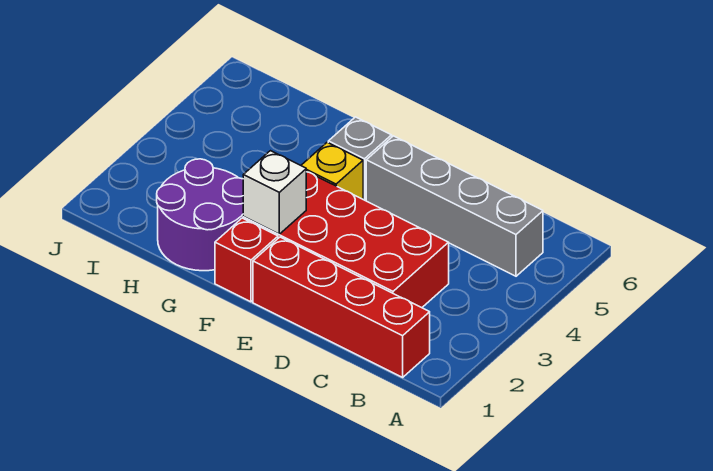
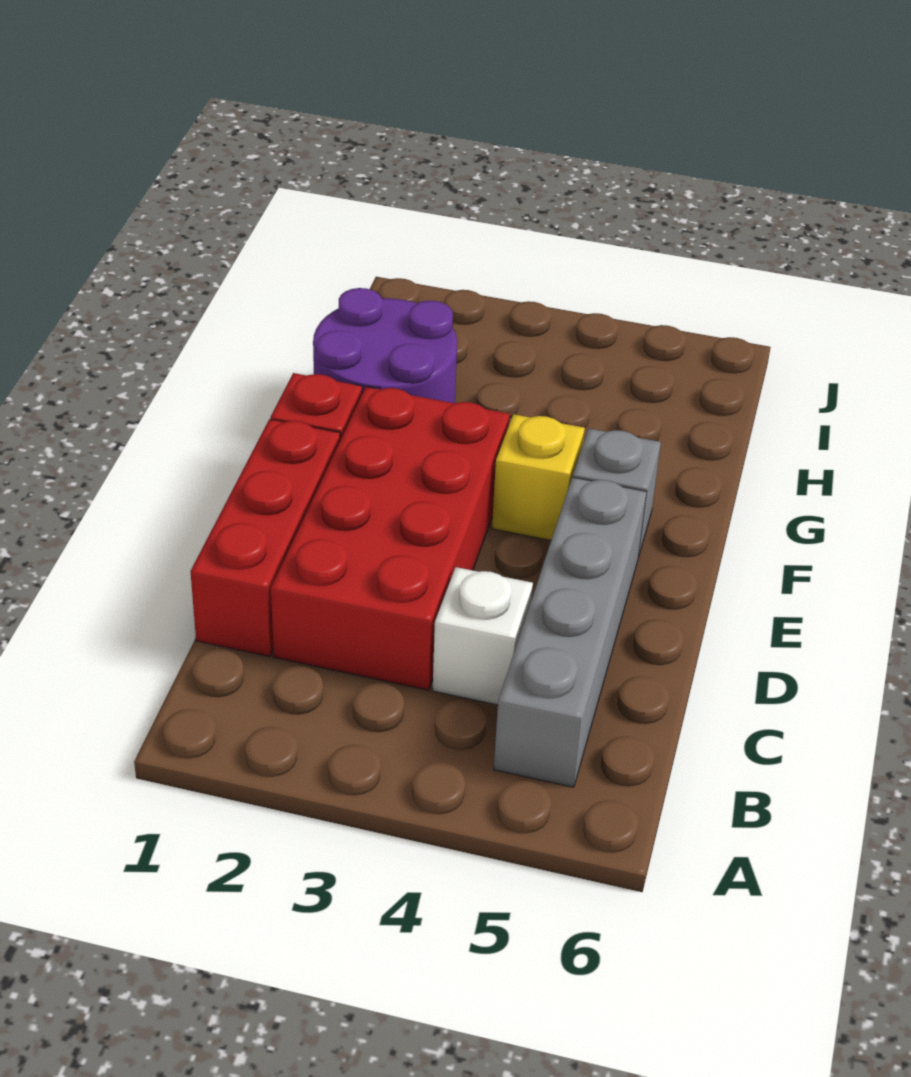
red 1x4 brick [253,237,430,377] -> red 1x3 brick [190,419,340,657]
white 1x1 brick [243,151,306,234] -> white 1x1 brick moved to [433,567,533,705]

